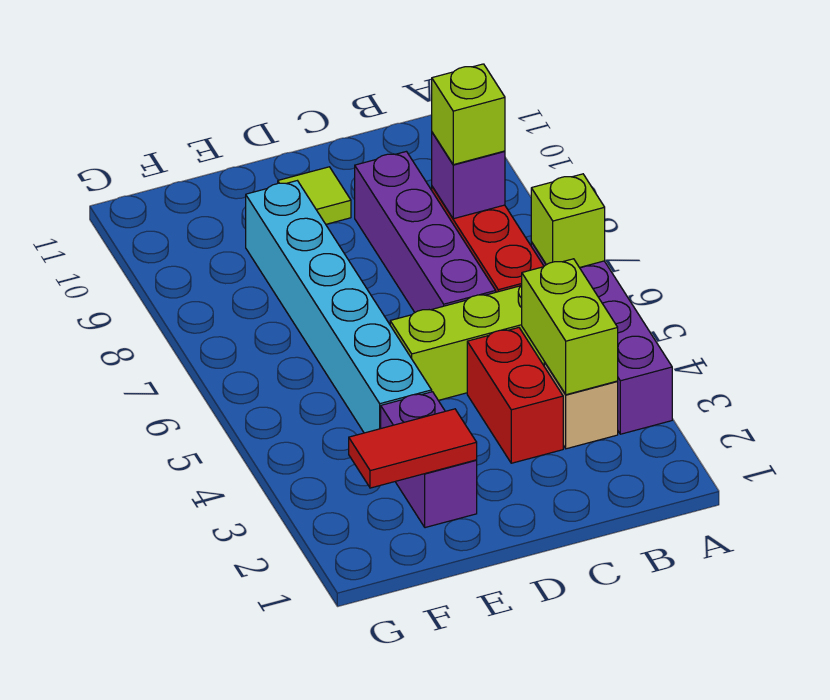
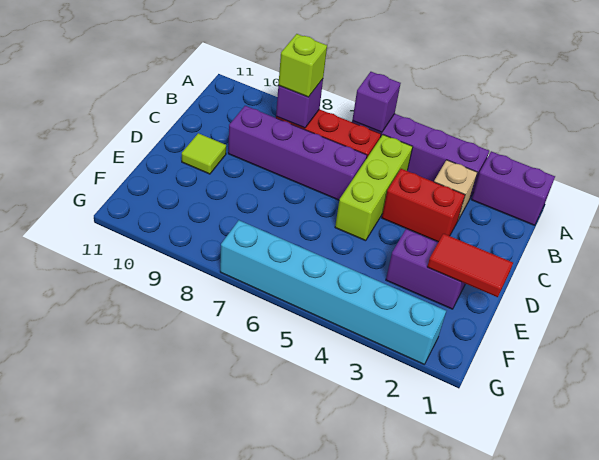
none -> purple 1x2 brick [471,151,555,225]
lime 1x1 brick [531,174,605,268] -> purple 1x1 brick [352,72,401,133]
lime 1x2 brick [522,259,618,395] -> none
red 1x2 tile [349,409,477,488] -> red 1x2 tile turned to [427,234,513,297]
cyan 1x6 brick [246,181,432,433] -> cyan 1x6 brick moved to [220,220,446,364]

